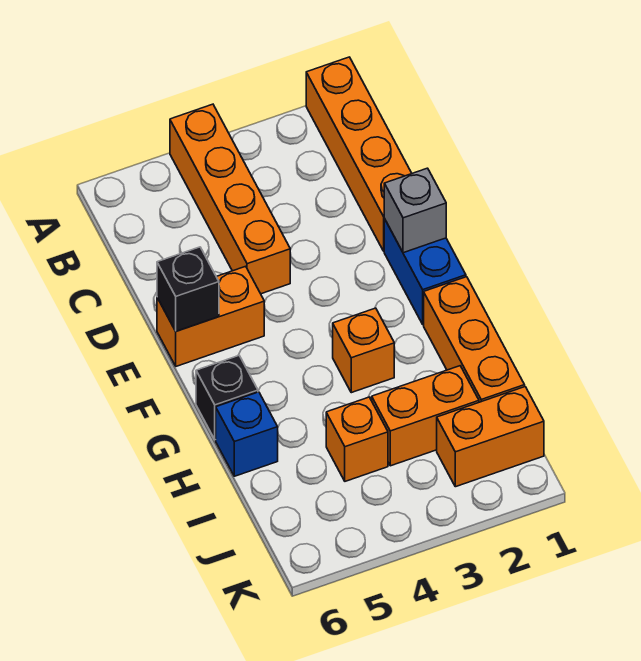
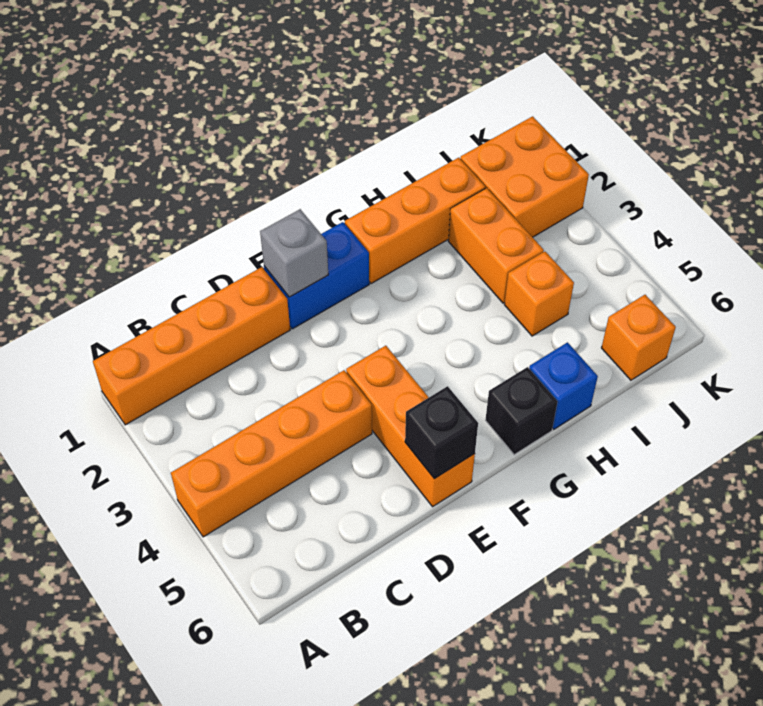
orange 1x2 brick [157,266,264,366] -> orange 1x3 brick [346,346,475,507]
orange 1x1 brick [333,308,394,393] -> orange 1x1 brick moved to [602,295,676,380]
orange 1x2 brick [437,387,544,487] -> orange 2x2 brick [460,116,589,237]

